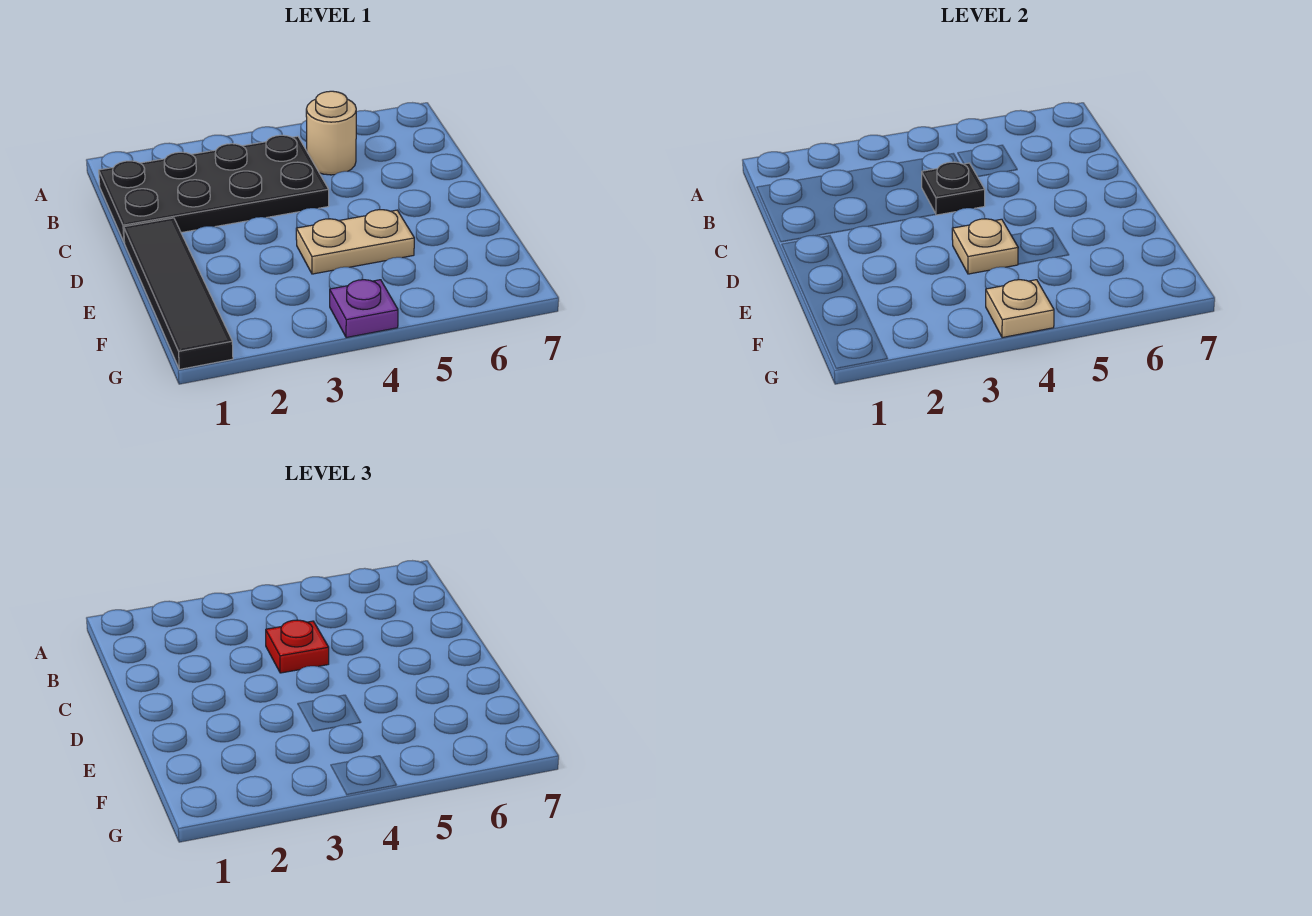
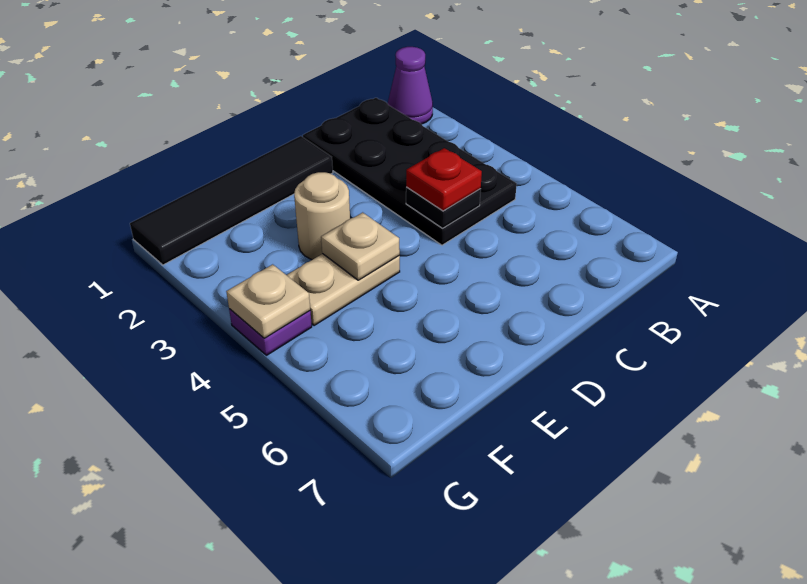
none -> purple 1x1 cone [388,47,433,124]
tan 1x1 round brick [306,91,356,175] -> tan 1x1 round brick moved to [294,172,350,260]
tan 1x2 plate [296,210,414,274] -> tan 1x2 plate turned to [287,254,400,326]

